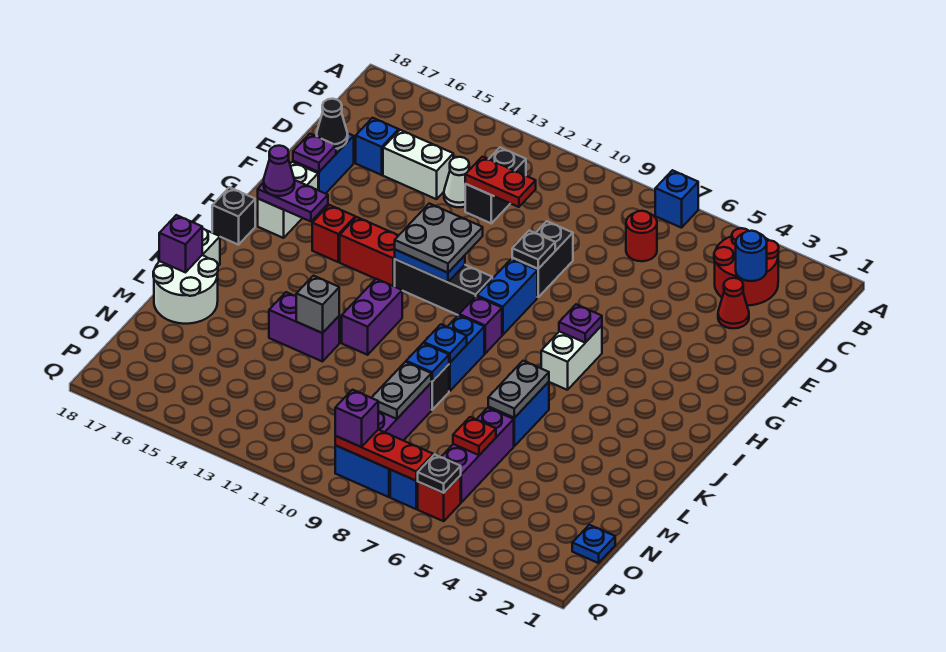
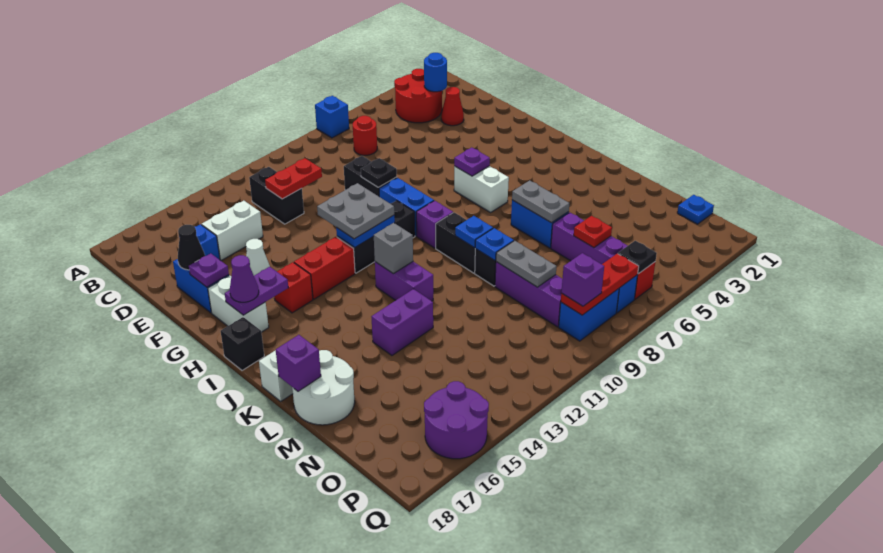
white 1x1 cone [444,157,469,207] -> white 1x1 cone moved to [246,239,270,275]
blue 1x2 brick [447,315,484,391] -> black 1x2 brick [436,213,475,273]
grey 1x1 brick [296,276,339,333] -> grey 1x1 brick moved to [373,223,413,274]
none -> purple 2x2 round brick [424,381,489,459]

